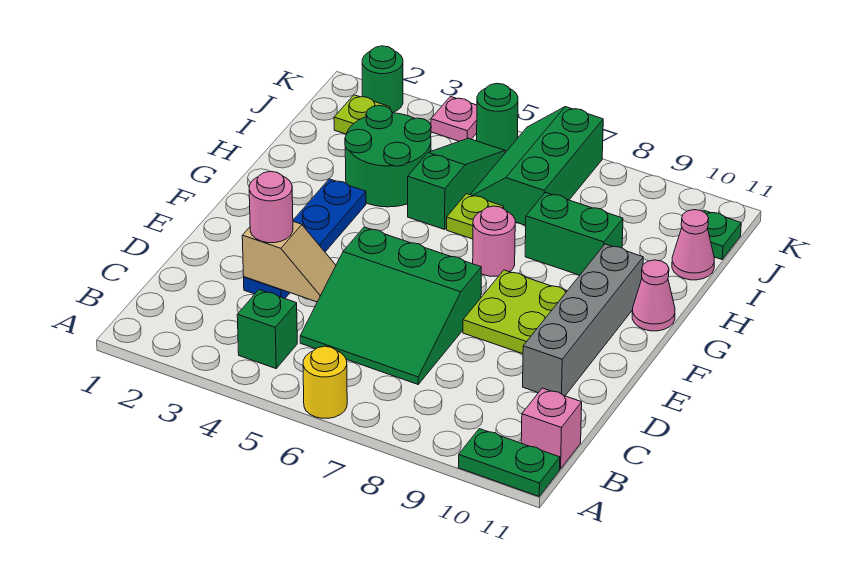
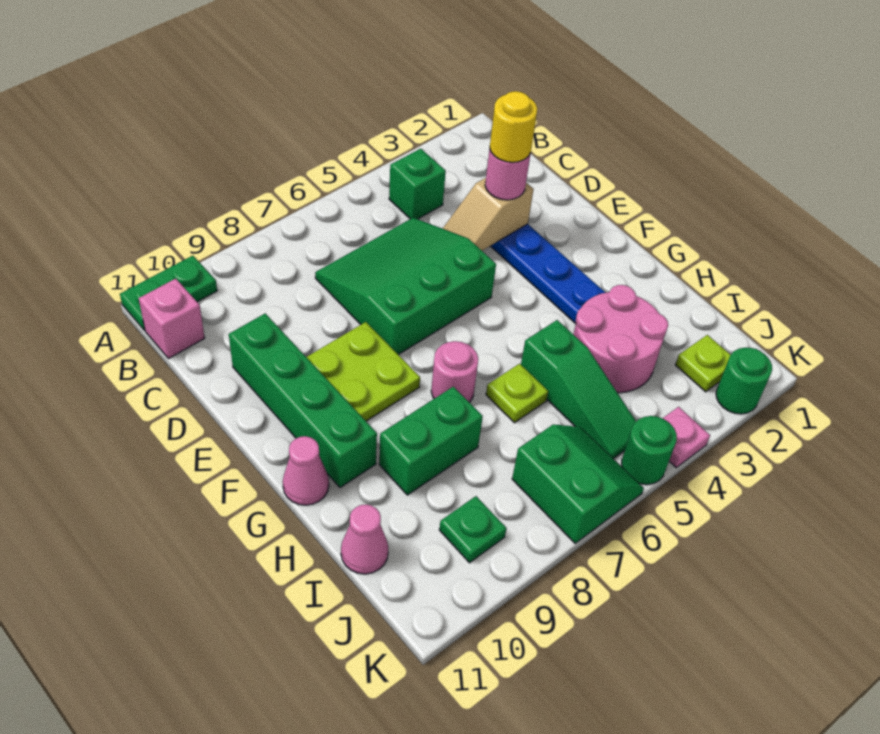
yellow 1x1 round brick [303,346,347,418] -> yellow 1x1 round brick moved to [490,91,537,162]
grey 1x4 brick [523,244,643,396] -> green 1x4 brick [229,313,377,488]
green 2x2 round brick [345,106,431,207] -> pink 2x2 round brick [573,285,668,393]
green 2x3 slope [470,107,603,225] -> green 2x2 slope [512,424,644,543]
green 1x1 plate [703,210,741,259] -> green 1x1 plate moved to [439,496,506,563]

